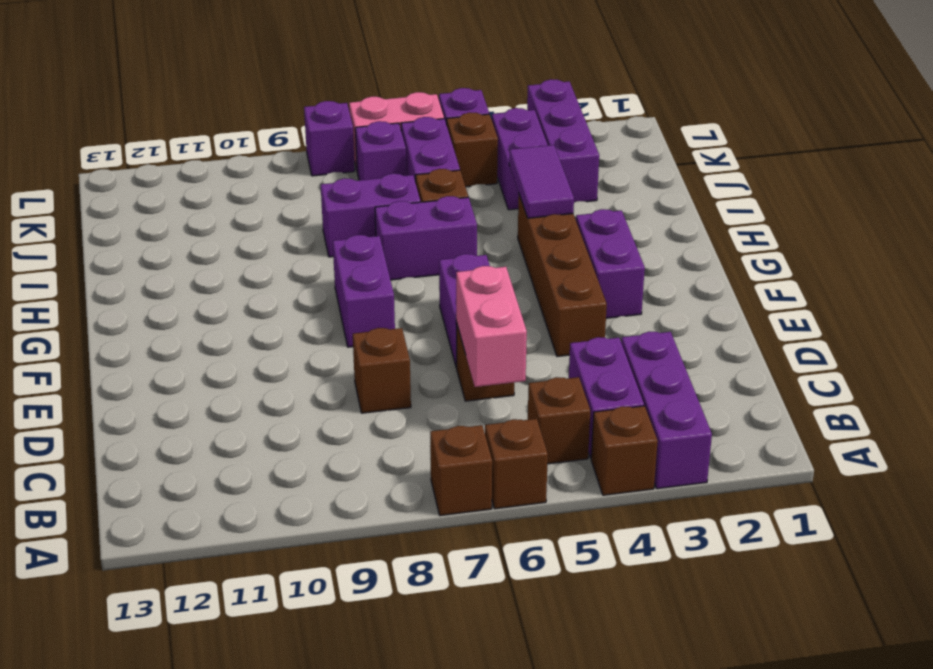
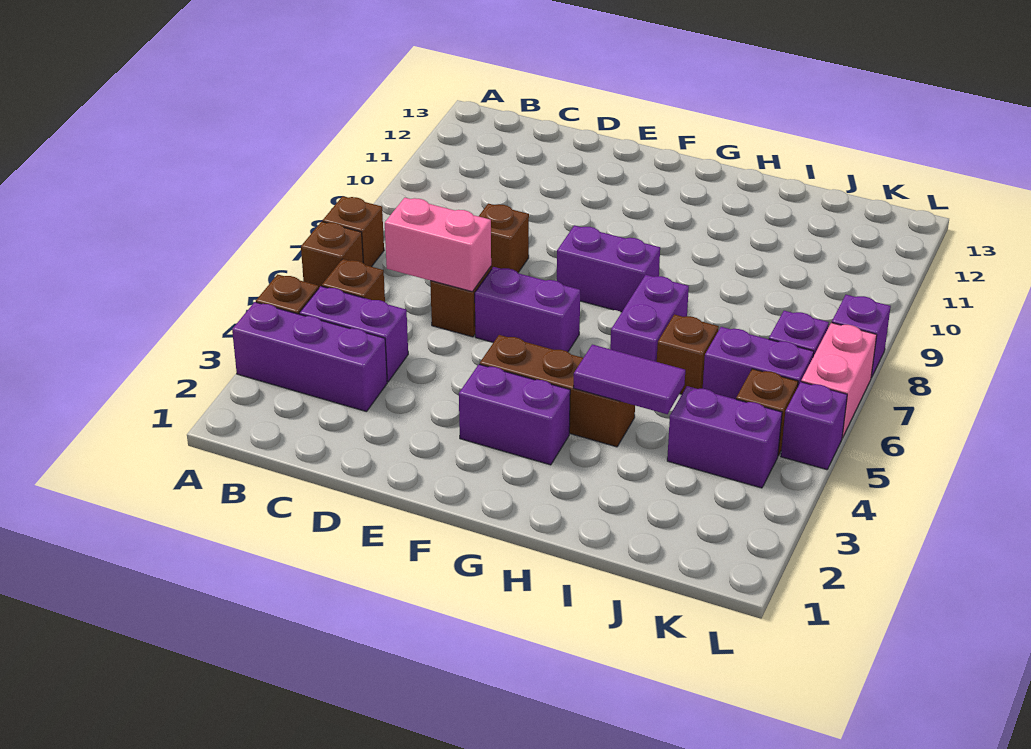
brown 1x4 brick [518,195,607,356] -> brown 1x3 brick [480,335,635,447]
purple 1x2 brick [321,174,420,257] -> none
purple 1x3 brick [527,79,599,202] -> none

